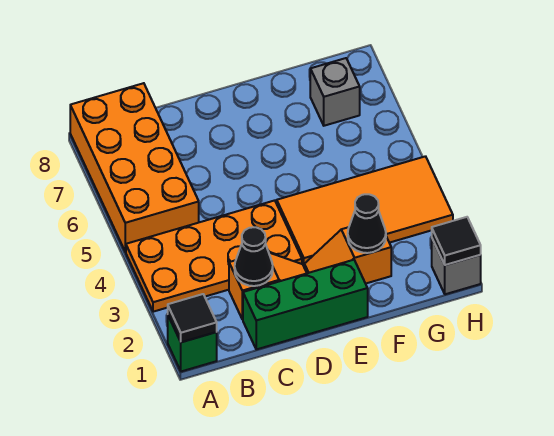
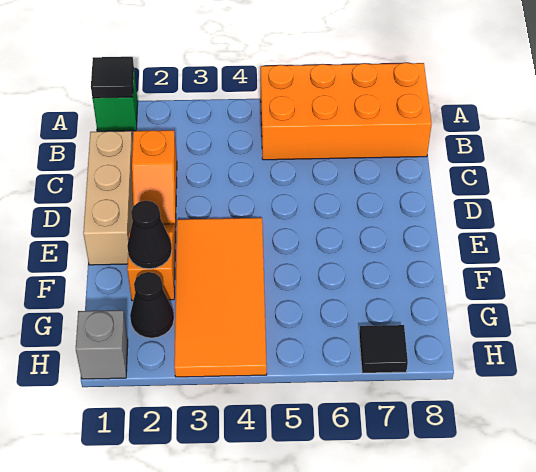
orange 2x4 plate [126,200,302,312] -> none
green 1x3 brick [243,260,368,349] -> tan 1x3 brick [83,131,133,265]
black 1x1 cone [235,227,273,286] -> black 1x1 cone moved to [130,272,174,338]
grey 1x1 brick [310,58,360,126] -> none
black 1x1 tile [432,217,481,265] -> black 1x1 tile moved to [359,325,408,373]

